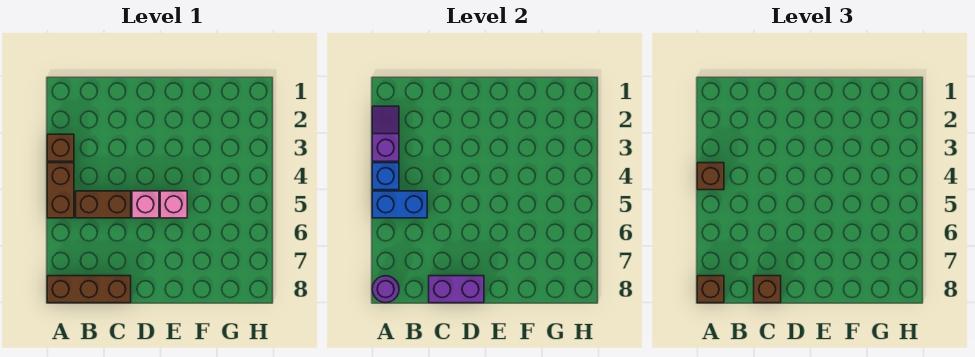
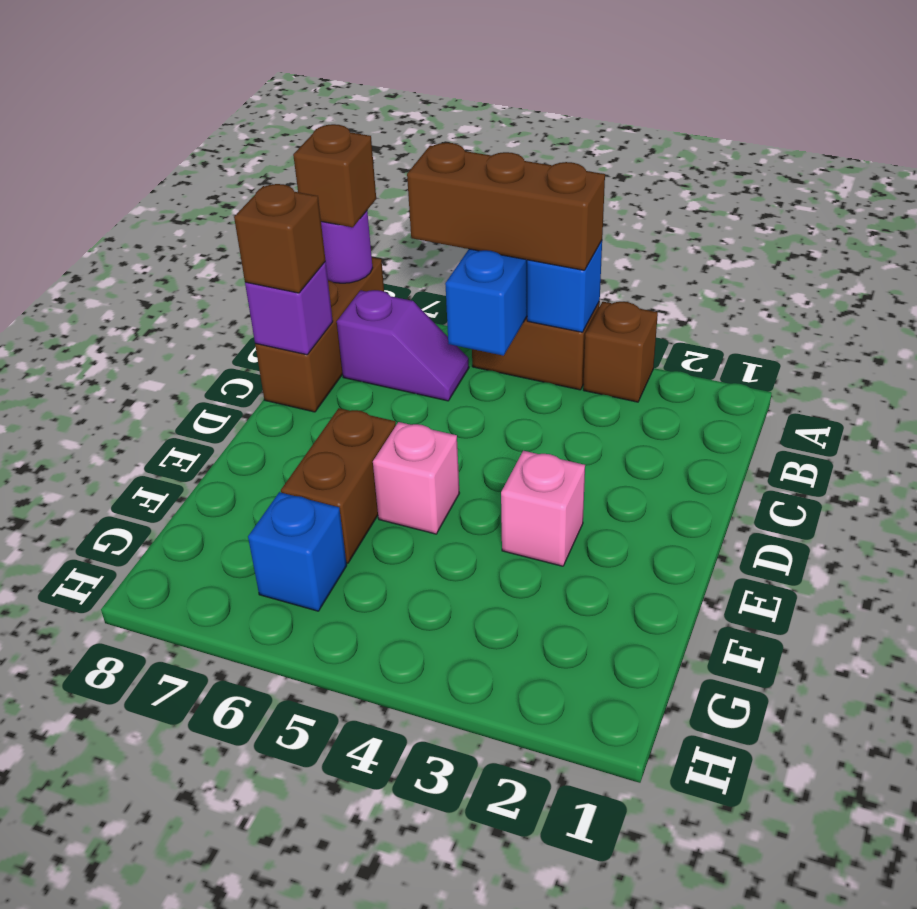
purple 1x2 slope [372,106,399,161] -> purple 1x2 slope moved to [337,290,469,401]
brown 1x1 brick [697,163,724,190] -> brown 1x3 brick [407,143,605,270]
brown 1x2 brick [76,191,131,218] -> brown 1x2 brick moved to [281,408,396,563]
purple 1x2 brick [429,276,484,303] -> purple 1x1 brick [245,262,333,355]
pink 1x1 brick [132,191,159,218] -> pink 1x1 brick moved to [501,451,585,566]
none -> blue 1x1 brick [248,492,347,611]

